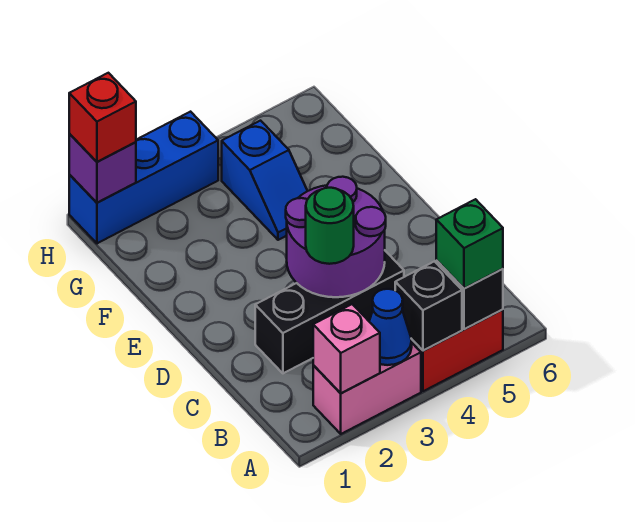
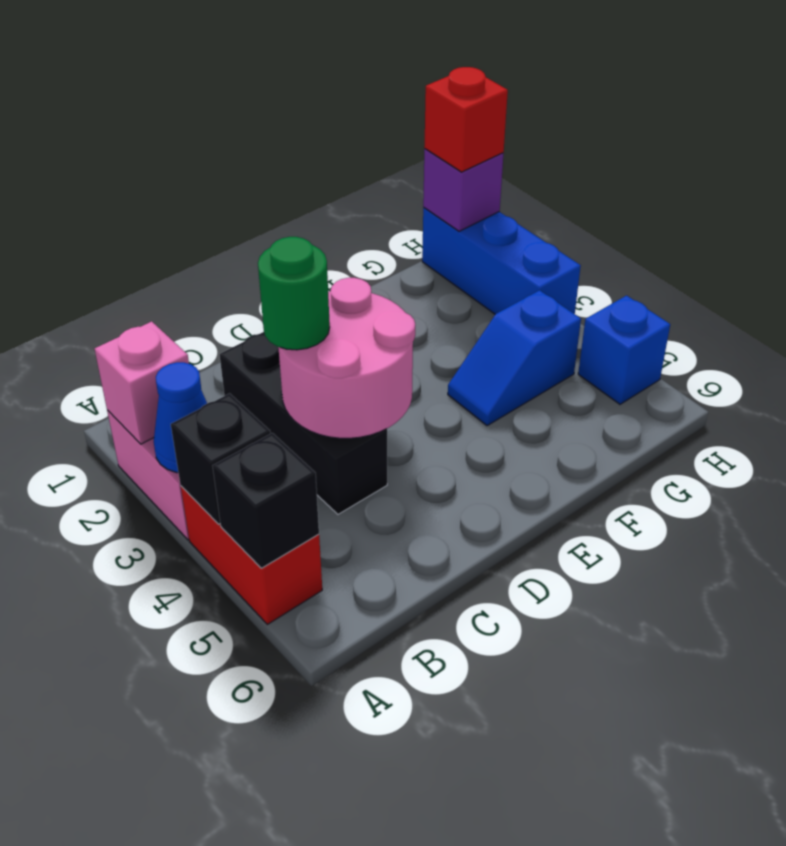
green 1x1 brick [436,199,503,289] -> none
purple 2x2 round brick [286,177,386,297] -> pink 2x2 round brick [278,278,415,438]
none -> blue 1x1 brick [578,296,670,404]

